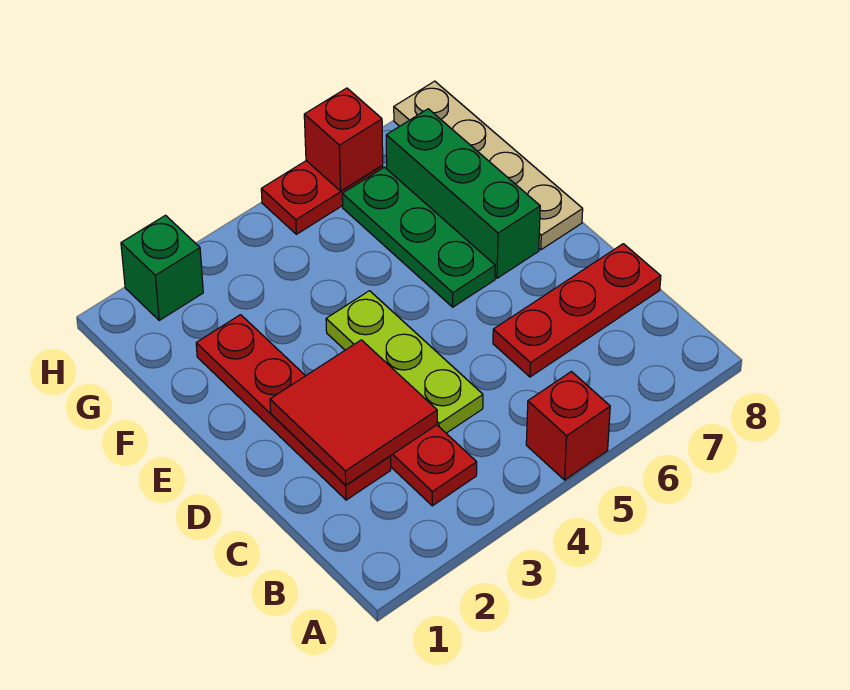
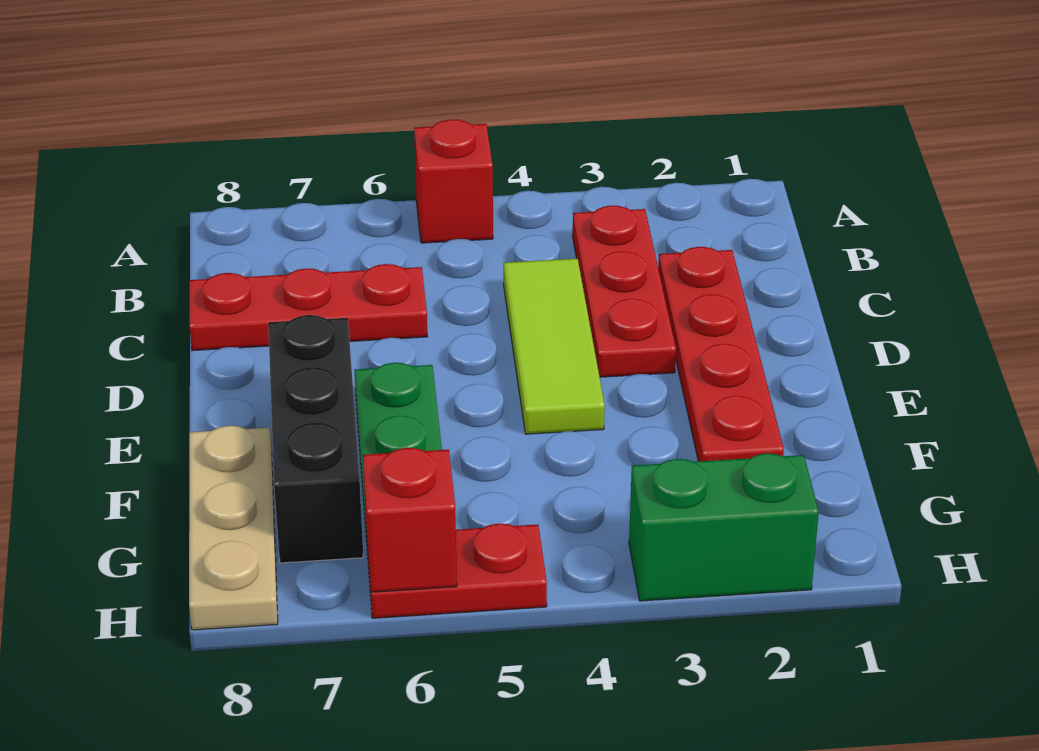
red 2x2 tile [270,340,437,485] -> none
lime 1x3 plate [326,291,483,433] -> lime 1x3 tile [504,259,605,434]
green 1x3 brick [386,109,540,278] -> black 1x3 brick [268,315,363,563]
tan 1x4 plate [394,81,583,250] -> tan 1x3 plate [189,426,278,630]
green 1x1 brick [121,215,203,320] -> green 1x2 brick [629,453,819,601]

